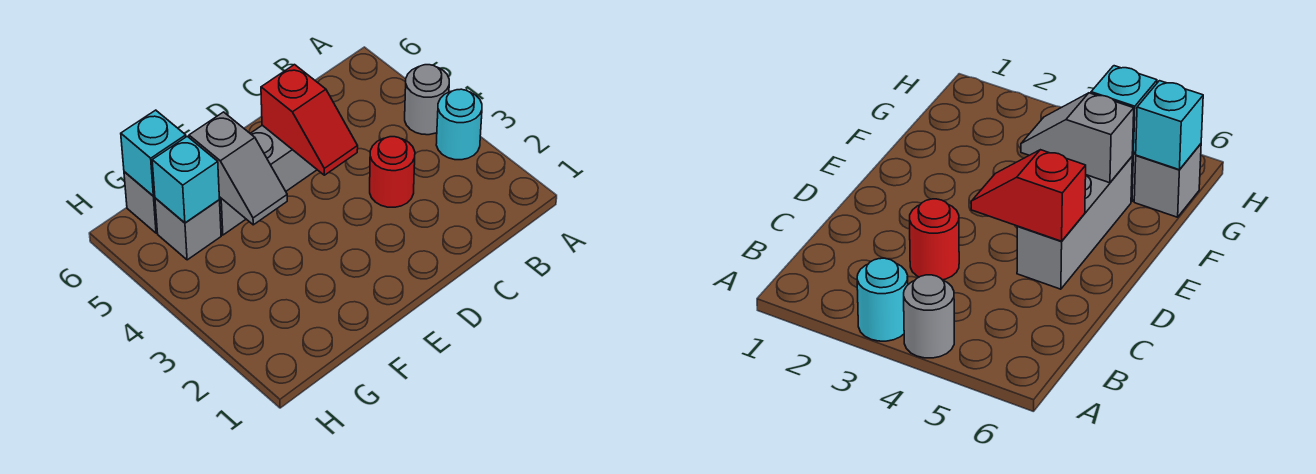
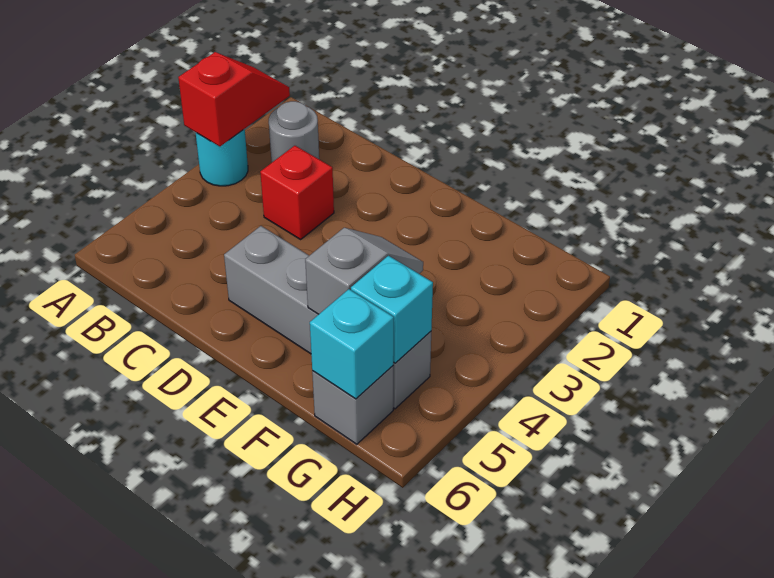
grey 1x1 round brick [405,65,449,135] -> grey 1x1 round brick moved to [269,101,319,162]
red 1x1 round brick [370,137,415,207] -> red 1x1 brick [260,146,334,239]
red 1x2 slope [261,65,358,175] -> red 1x2 slope moved to [178,52,290,146]

